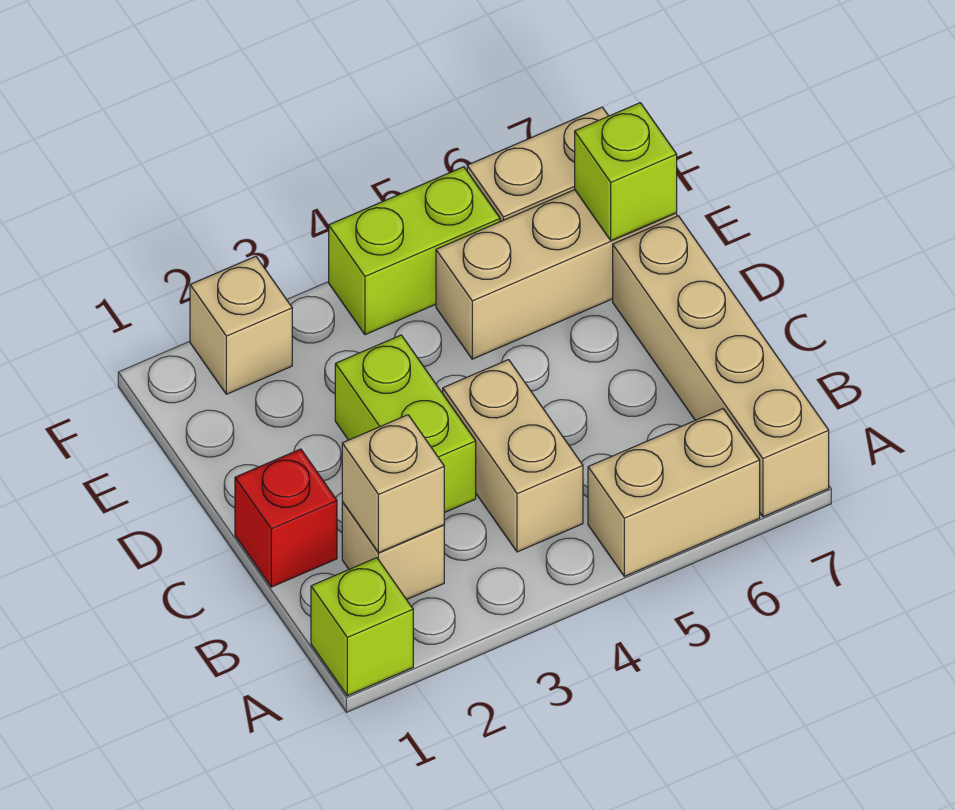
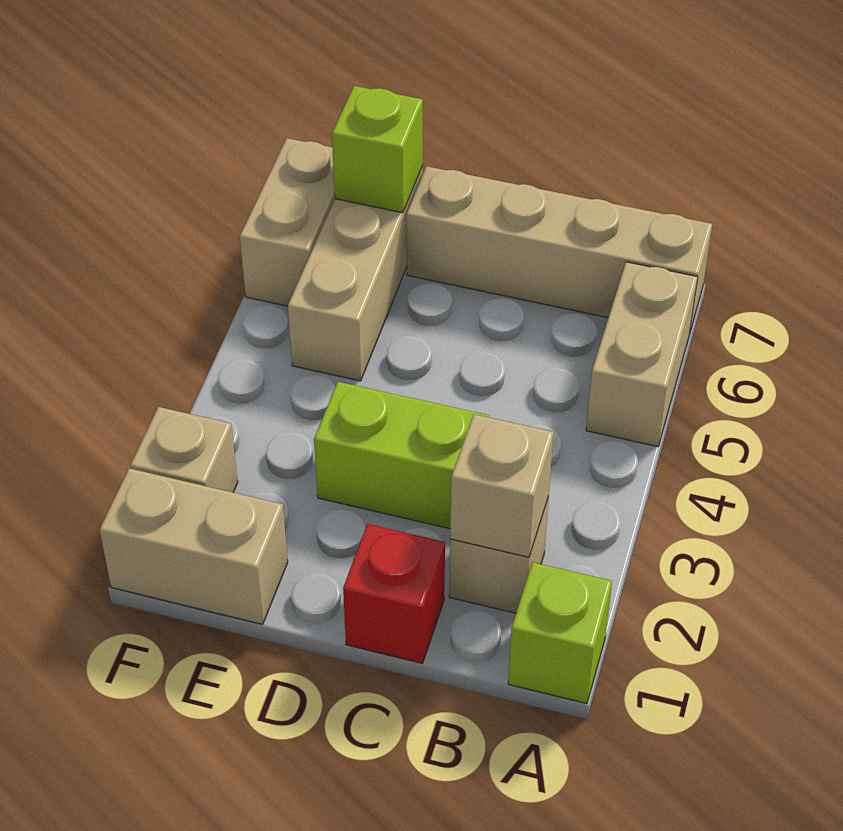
tan 1x2 brick [443,360,583,552] -> tan 1x2 brick moved to [100,468,288,624]
lime 1x2 brick [329,167,500,335] -> none

